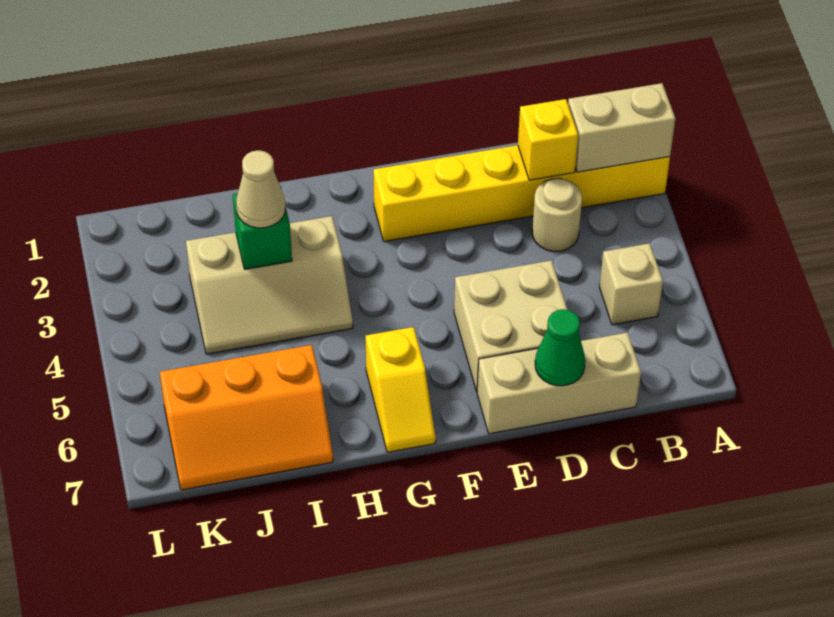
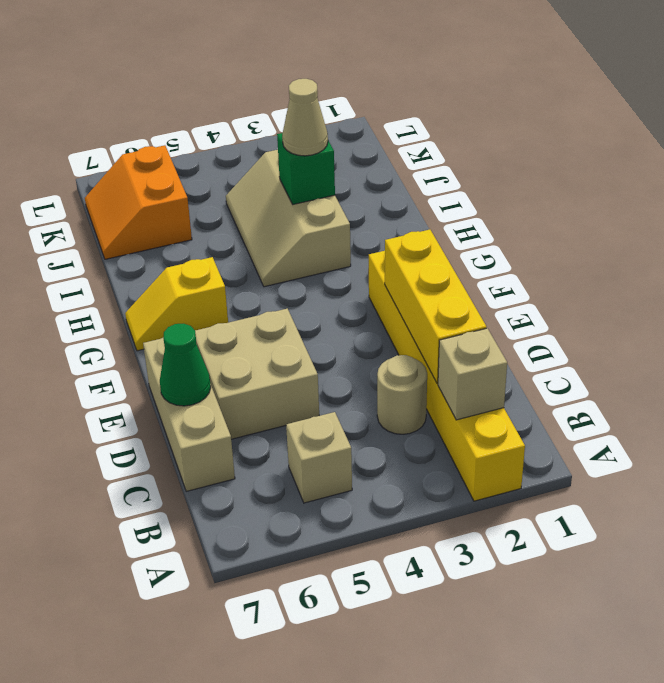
tan 1x2 brick [568,83,675,172] -> tan 1x1 brick [438,328,507,420]
yellow 1x1 brick [518,99,578,180] -> yellow 1x3 brick [385,230,487,383]
orange 2x3 slope [160,345,333,490] -> orange 2x2 slope [85,145,192,259]

